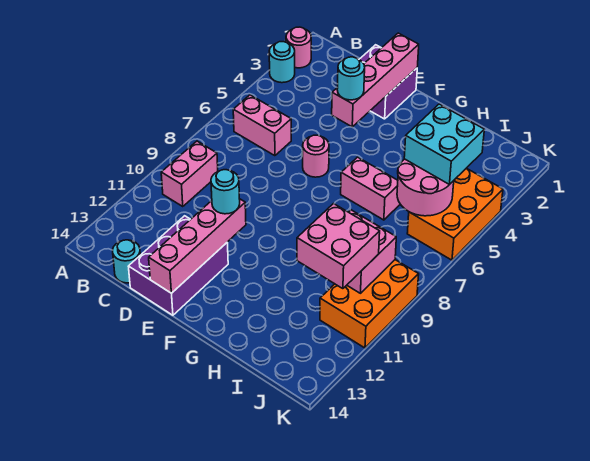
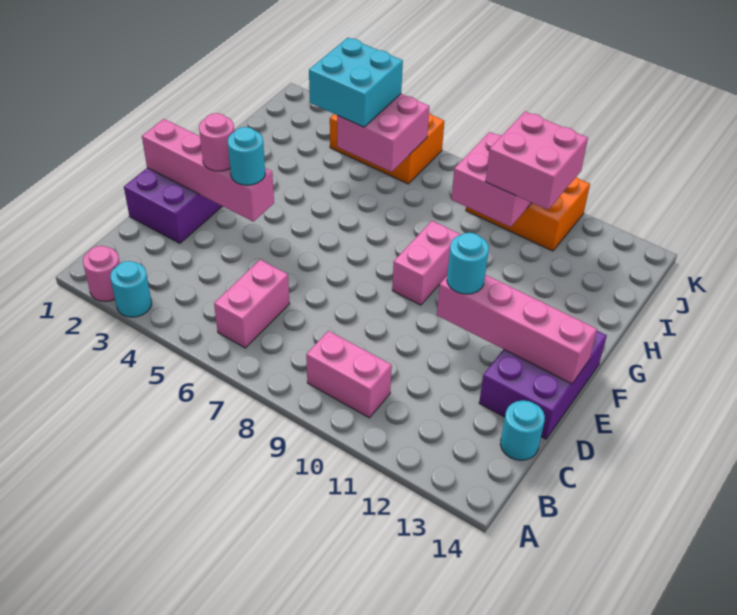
purple 2x3 brick [128,216,228,315] -> purple 2x3 brick turned to [479,331,607,439]
pink 1x1 round brick [303,135,329,177] -> pink 1x1 round brick moved to [199,113,234,171]
pink 1x2 brick [341,157,400,220] -> pink 1x2 brick moved to [392,221,461,305]
pink 2x2 round brick [397,159,454,216] -> pink 2x2 brick [337,94,430,172]

